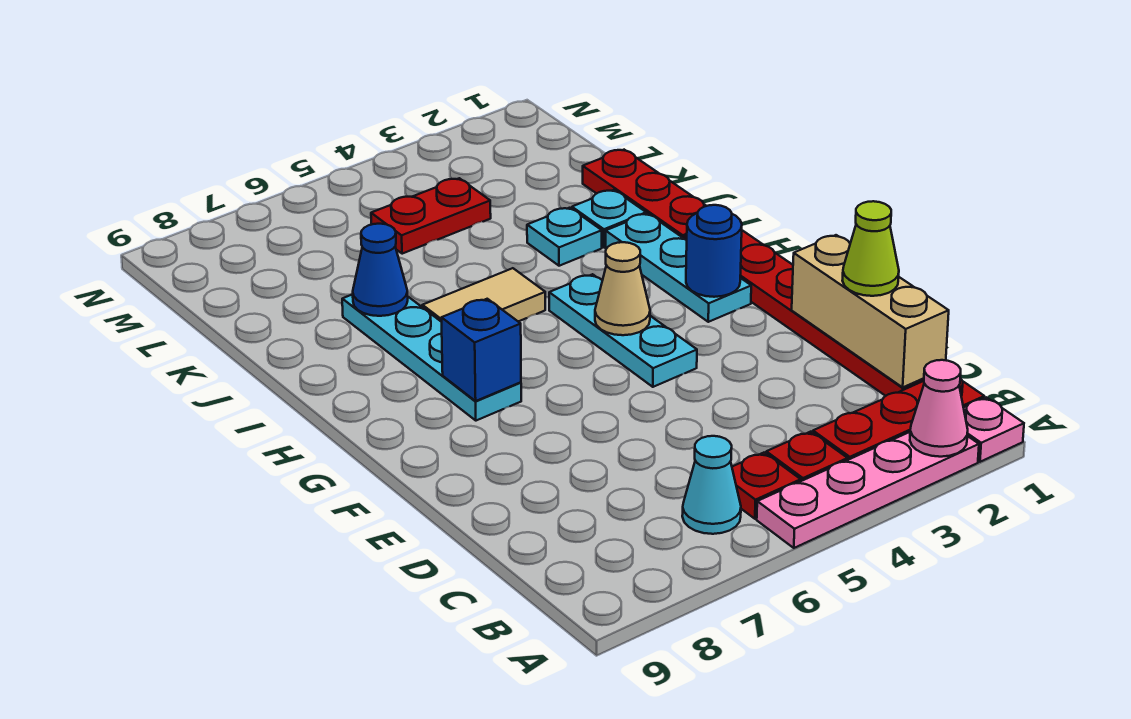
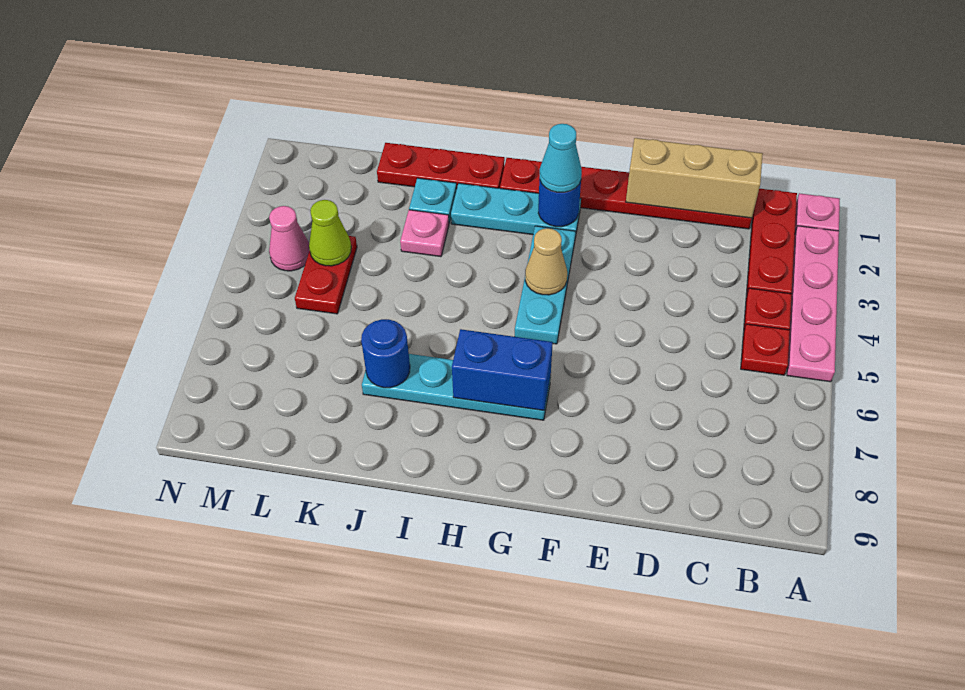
pink 1x1 cone [910,360,968,457] -> pink 1x1 cone moved to [269,206,310,271]
cyan 1x1 cone [682,436,741,534] -> cyan 1x1 cone moved to [540,124,582,192]
lime 1x1 cone [842,201,899,296] -> lime 1x1 cone moved to [309,200,351,266]
cyan 1x3 plate [549,274,697,387] -> cyan 1x3 plate turned to [515,226,576,344]
blue 1x1 brick [441,299,521,401] -> blue 1x2 brick [452,329,553,410]
tan 1x2 tile [422,268,545,322] -> none
cyan 1x1 plate [527,208,602,266] -> pink 1x1 plate [400,210,449,257]
blue 1x1 cone [353,224,408,316] -> blue 1x1 round brick [361,319,410,388]

